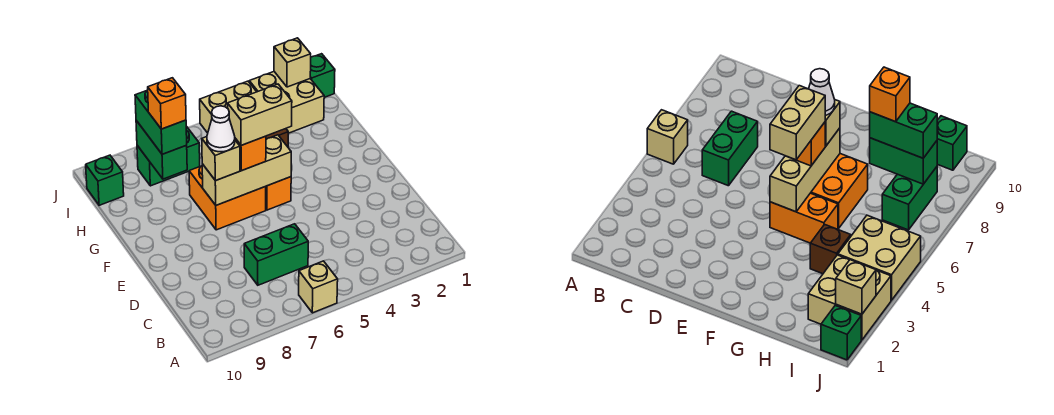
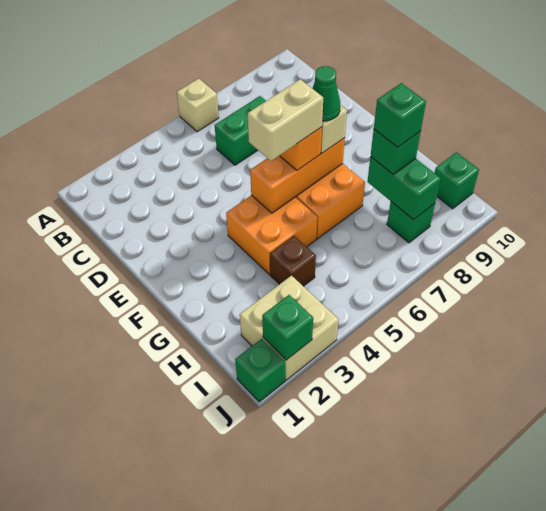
orange 1x2 brick [266,177,291,210] -> orange 2x2 brick [226,195,318,274]
tan 1x3 brick [202,135,291,205] -> orange 1x3 brick [250,138,345,213]
white 1x1 cone [207,106,235,152] -> green 1x1 cone [312,66,340,121]
green 1x2 brick [135,90,187,154] -> green 1x1 brick [371,130,421,174]
orange 1x1 brick [148,78,186,129] -> green 1x1 brick [374,83,426,147]
tan 2x2 brick [200,81,256,133] -> none
green 1x2 brick [137,126,200,186] -> green 1x1 brick [387,202,435,243]
tan 1x1 brick [274,38,311,87] -> green 1x1 brick [262,295,313,360]

